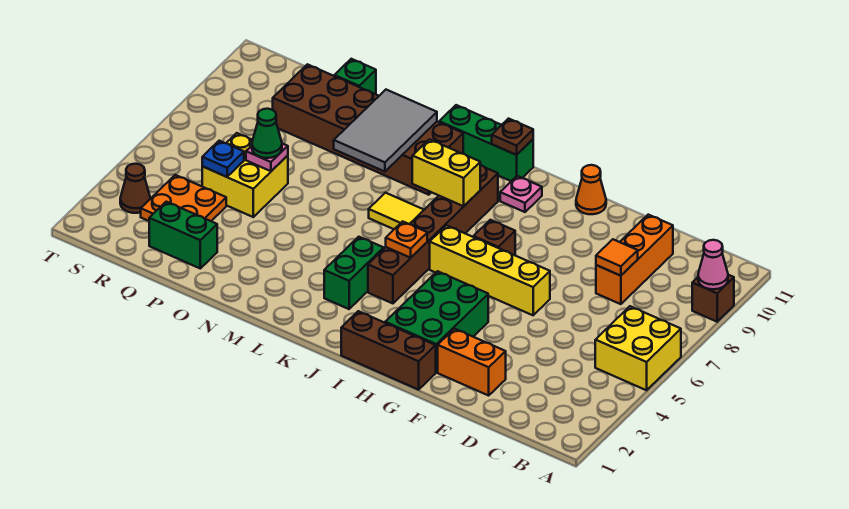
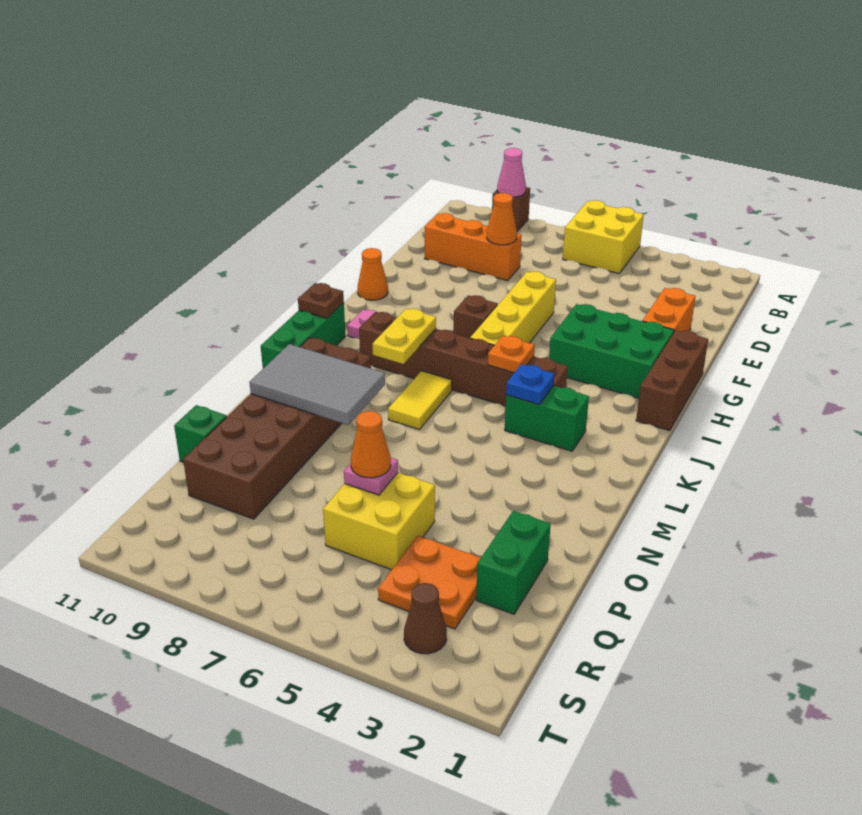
orange 1x1 tile [596,239,638,276] -> orange 1x1 cone [487,193,517,245]
yellow 1x2 brick [412,139,480,206] -> yellow 1x2 plate [372,309,436,364]
green 1x1 cone [252,109,282,158] -> orange 1x1 cone [351,411,391,478]
blue 1x1 plate [202,141,244,177] -> blue 1x1 plate moved to [506,364,555,405]

